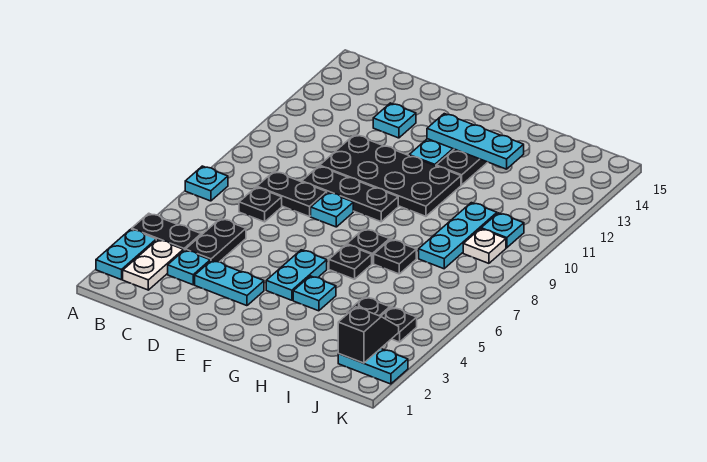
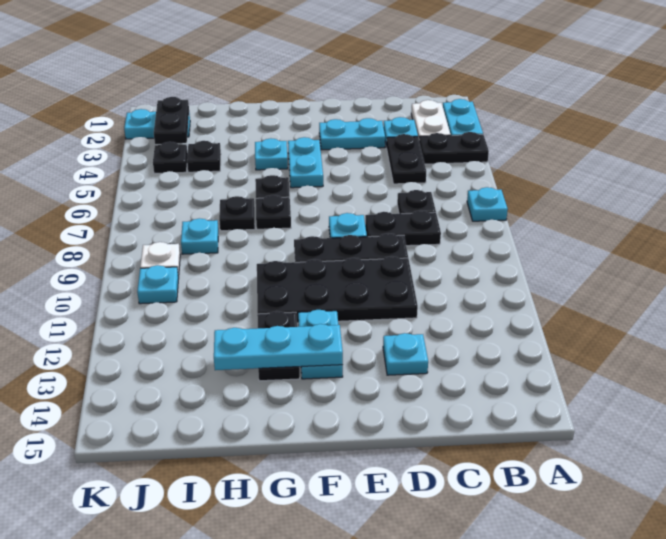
cyan 1x3 plate [419,203,497,269] -> cyan 1x1 plate [181,218,218,254]
black 1x2 slope [338,307,399,363] -> black 1x2 plate [154,97,189,144]

